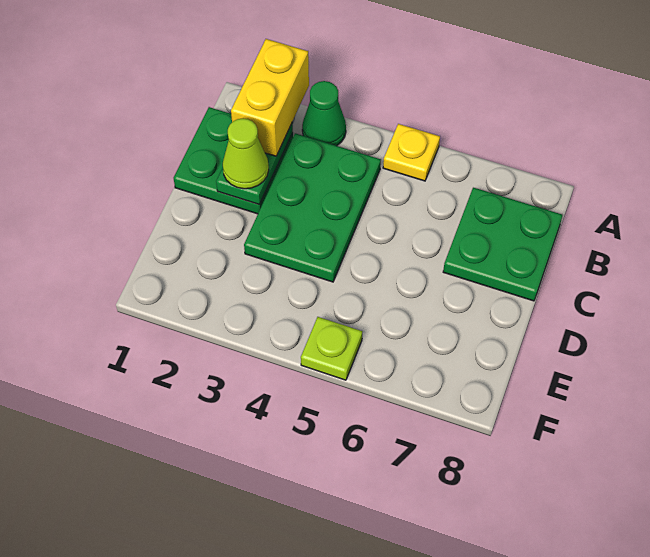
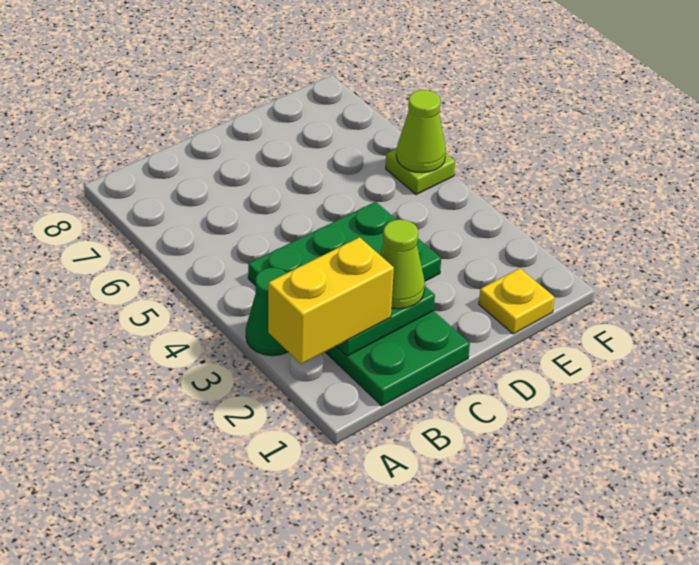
yellow 1x1 plate [383,124,440,181] -> yellow 1x1 plate moved to [479,268,555,334]
green 2x2 plate [443,188,563,301] -> none
none -> lime 1x1 cone [396,90,446,173]

